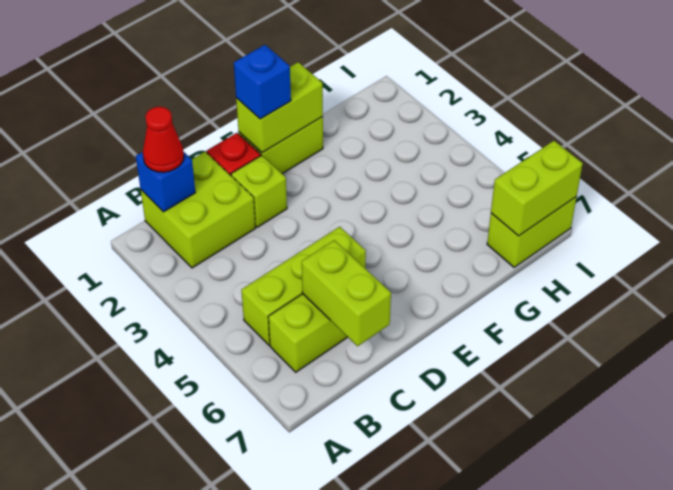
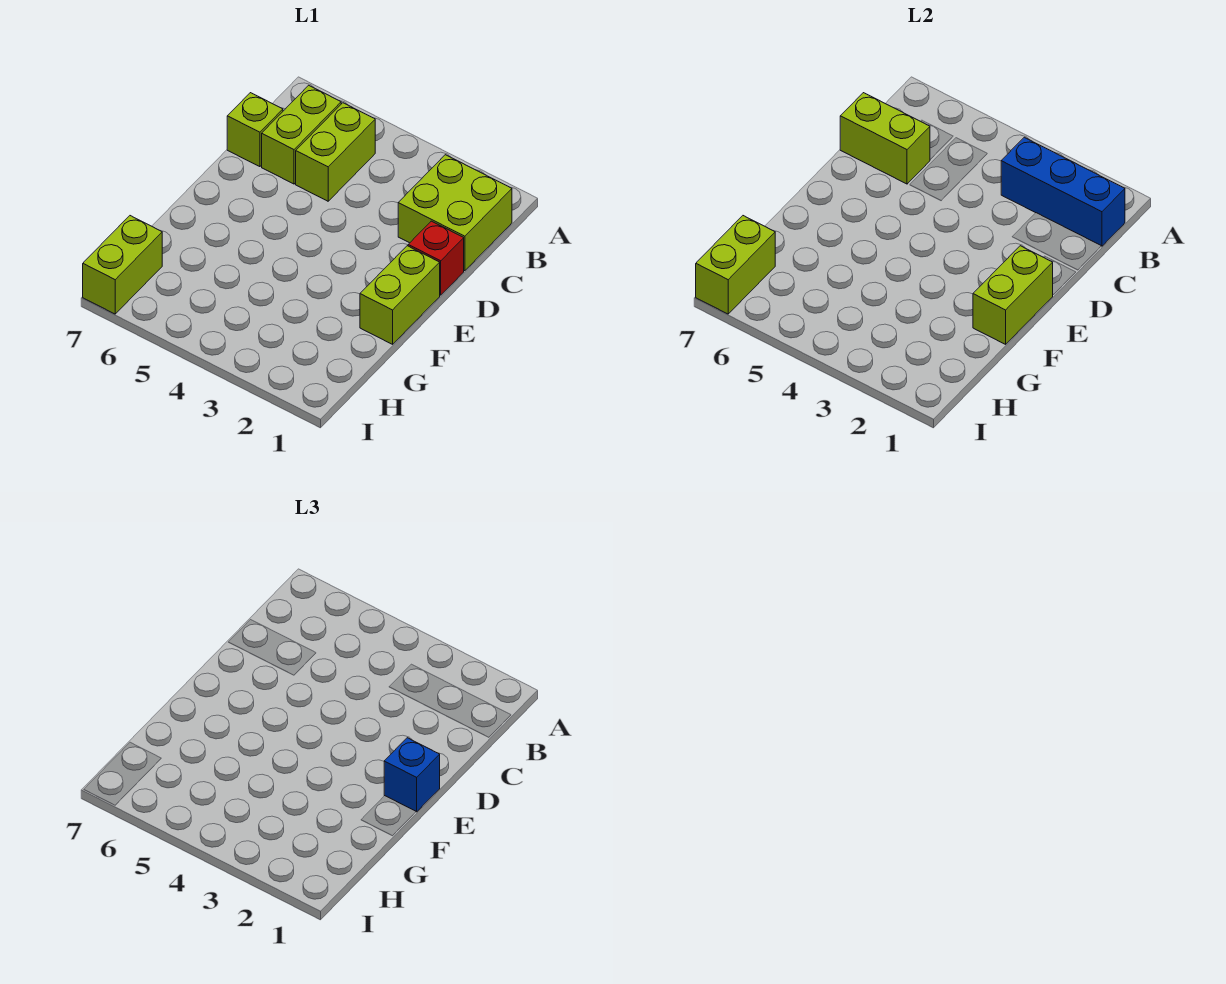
blue 1x1 brick [136,152,195,212] -> blue 1x3 brick [1001,137,1125,246]
red 1x1 cone [143,107,184,172] -> none
lime 1x3 brick [241,227,366,345] -> lime 1x2 brick [296,103,375,201]
lime 1x1 brick [231,155,287,227] -> lime 1x1 brick moved to [227,93,283,167]

